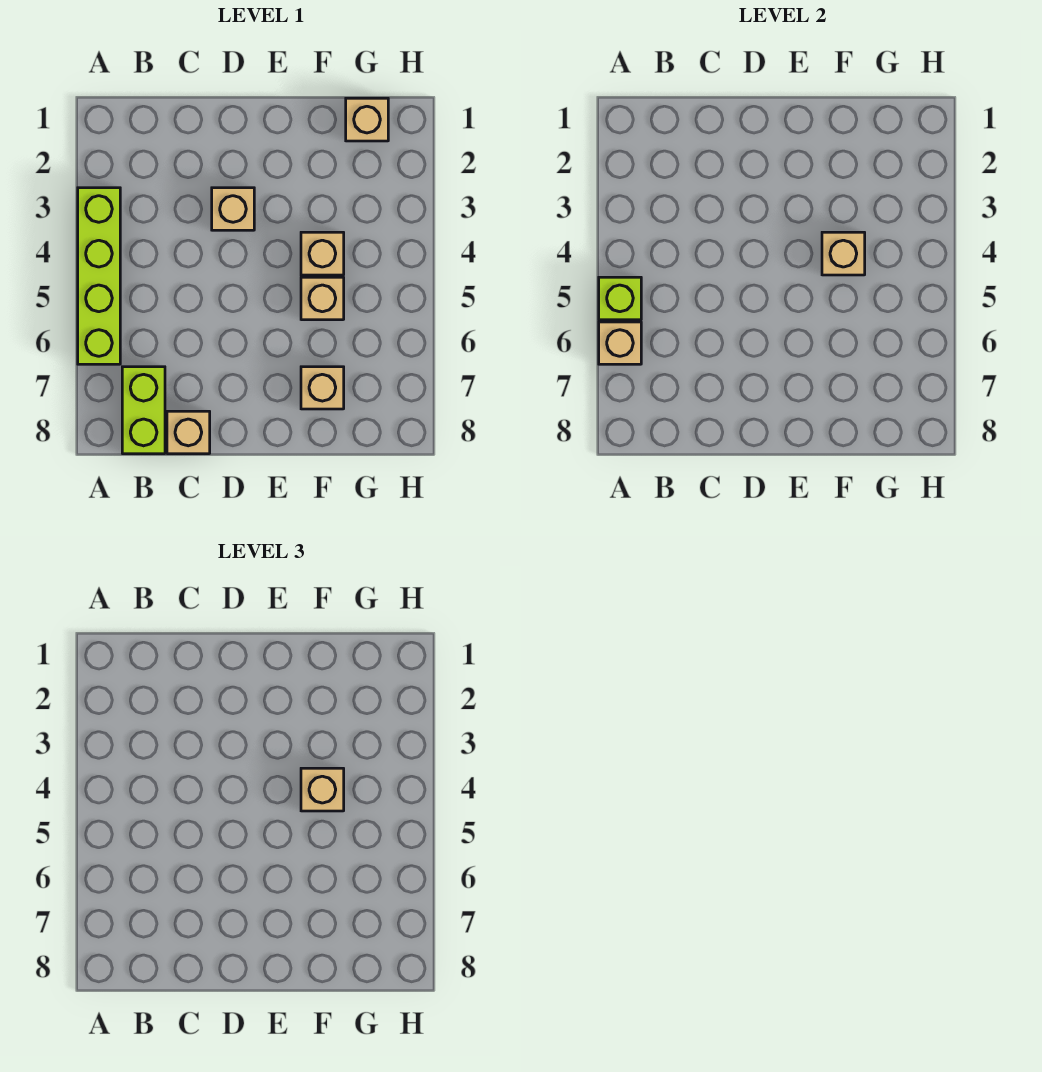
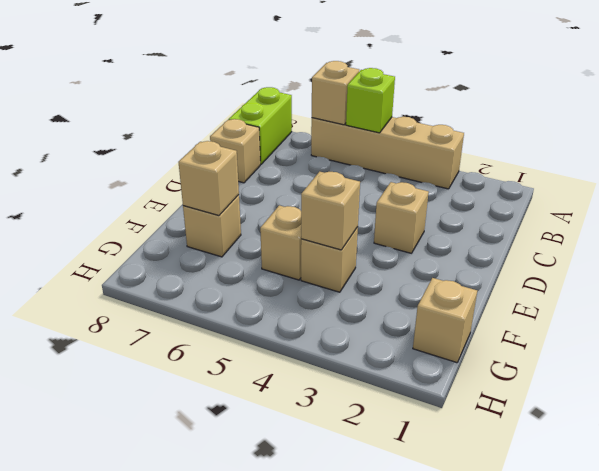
lime 1x4 brick [78,188,120,364] -> tan 1x4 brick [311,117,464,189]
lime 1x2 brick [122,367,165,454] -> lime 1x2 brick turned to [228,87,292,164]
tan 1x1 brick [301,768,344,811] -> tan 1x1 brick moved to [179,141,239,215]

